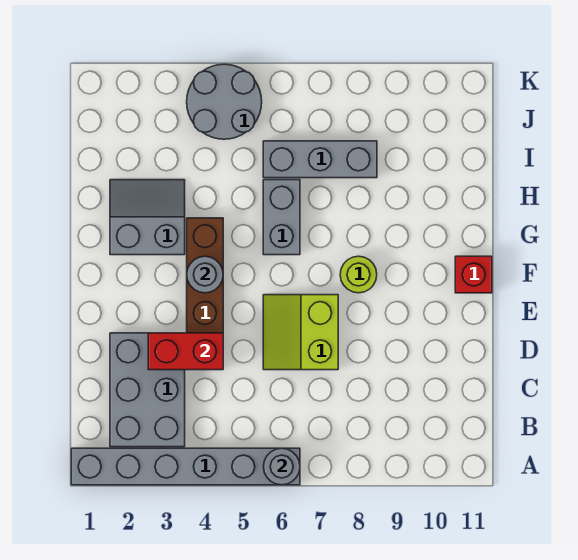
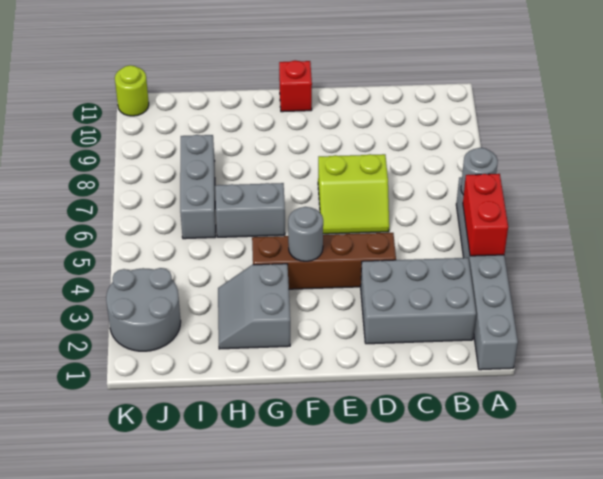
red 1x2 brick [148,333,223,370] -> red 1x2 brick moved to [463,174,508,256]
lime 1x1 round brick [340,256,377,293] -> lime 1x1 round brick moved to [115,65,149,116]
grey 2x2 round brick [187,64,262,139] -> grey 2x2 round brick moved to [106,268,181,351]

